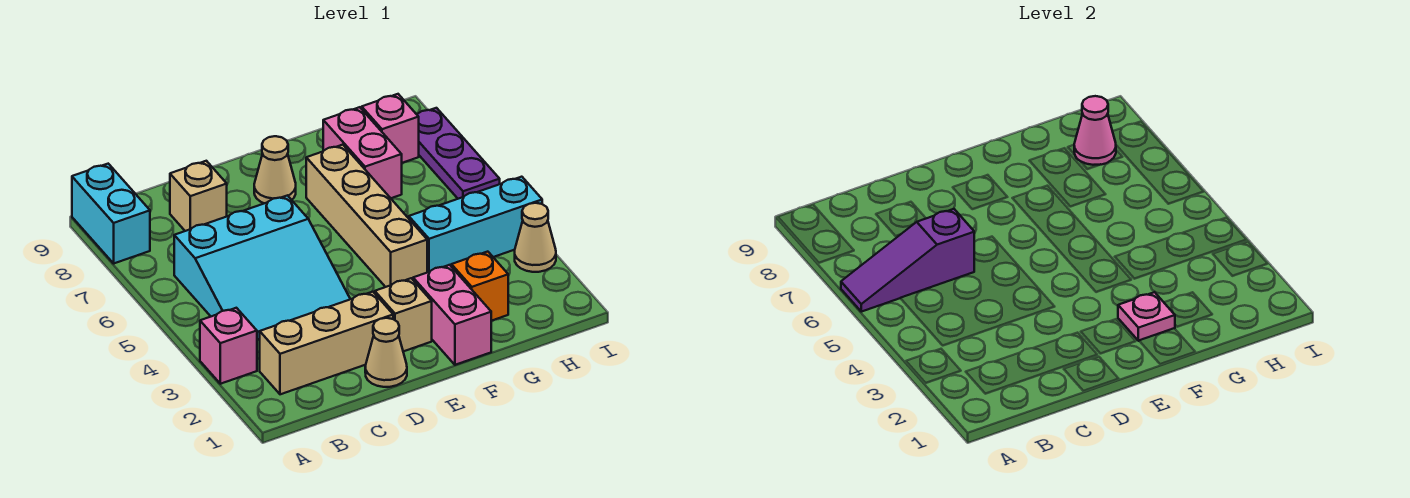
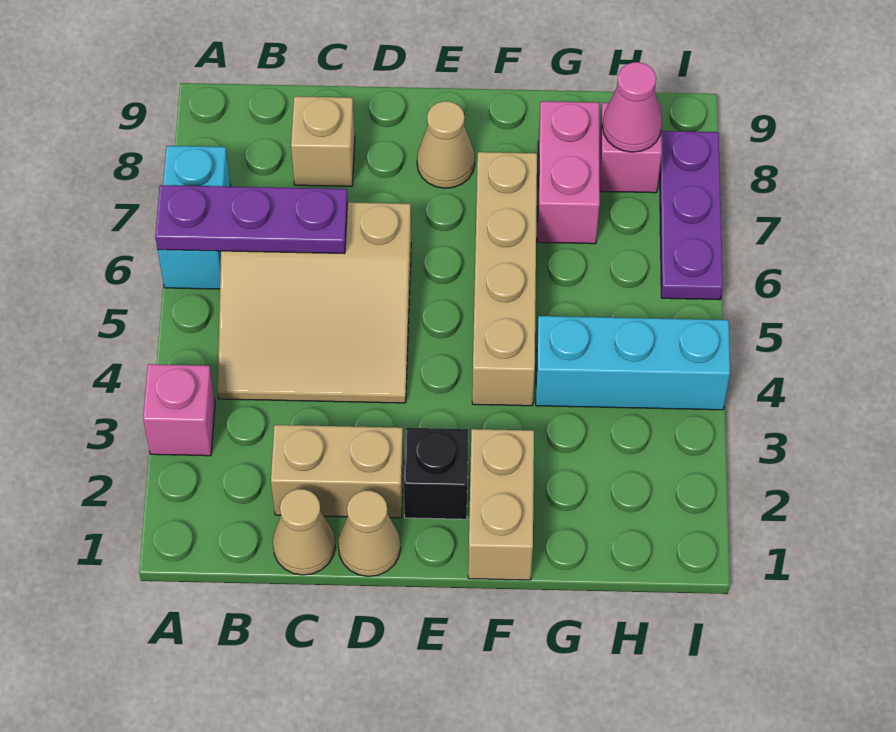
purple 1x3 slope [841,209,974,312] -> purple 1x3 plate [155,185,348,254]
cyan 1x2 brick [72,164,150,263] -> cyan 1x2 brick moved to [158,146,231,289]
tan 1x3 brick [260,292,393,394] -> tan 1x2 brick [271,425,404,518]
cyan 3x3 slope [174,195,350,339] -> tan 3x3 slope [217,202,411,403]
tan 1x1 brick [375,278,432,351] -> black 1x1 brick [404,428,468,519]
pink 1x2 brick [413,265,491,365] -> tan 1x2 brick [468,429,534,580]
pink 1x1 plate [1118,292,1175,341] -> none
orange 1x1 brick [451,252,508,321] -> none
tan 1x1 cone [515,203,556,272] -> tan 1x1 cone moved to [273,489,335,575]

